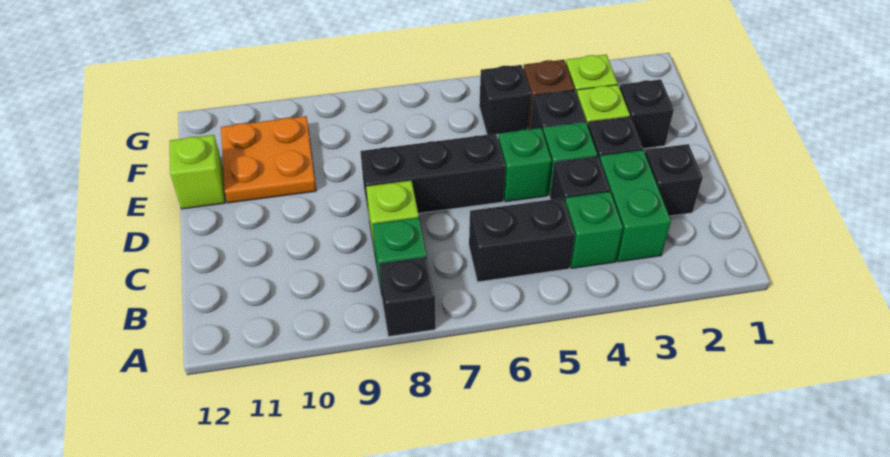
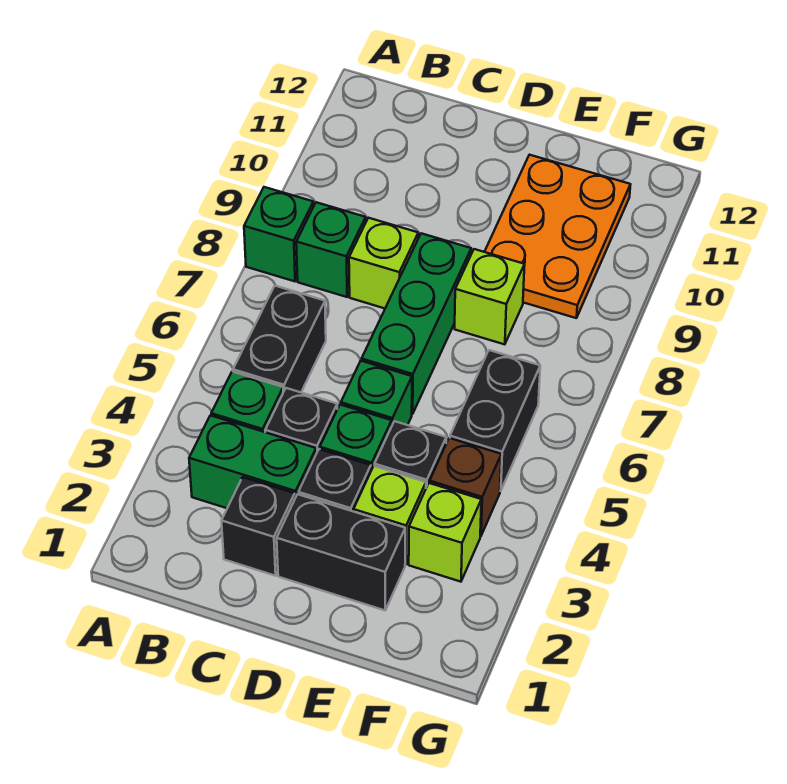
black 1x1 brick [379,257,435,337] -> green 1x1 brick [244,187,314,281]
black 1x3 brick [360,134,505,215] -> green 1x3 brick [362,233,471,414]
black 1x1 brick [620,79,674,149] -> black 1x2 brick [277,494,405,610]
orange 2x2 plate [221,116,316,203] -> orange 2x3 plate [485,155,631,318]
lime 1x1 brick [170,135,225,209] -> lime 1x1 brick moved to [455,249,525,344]
black 1x1 brick [479,65,531,135] -> black 1x2 brick [450,350,540,491]

